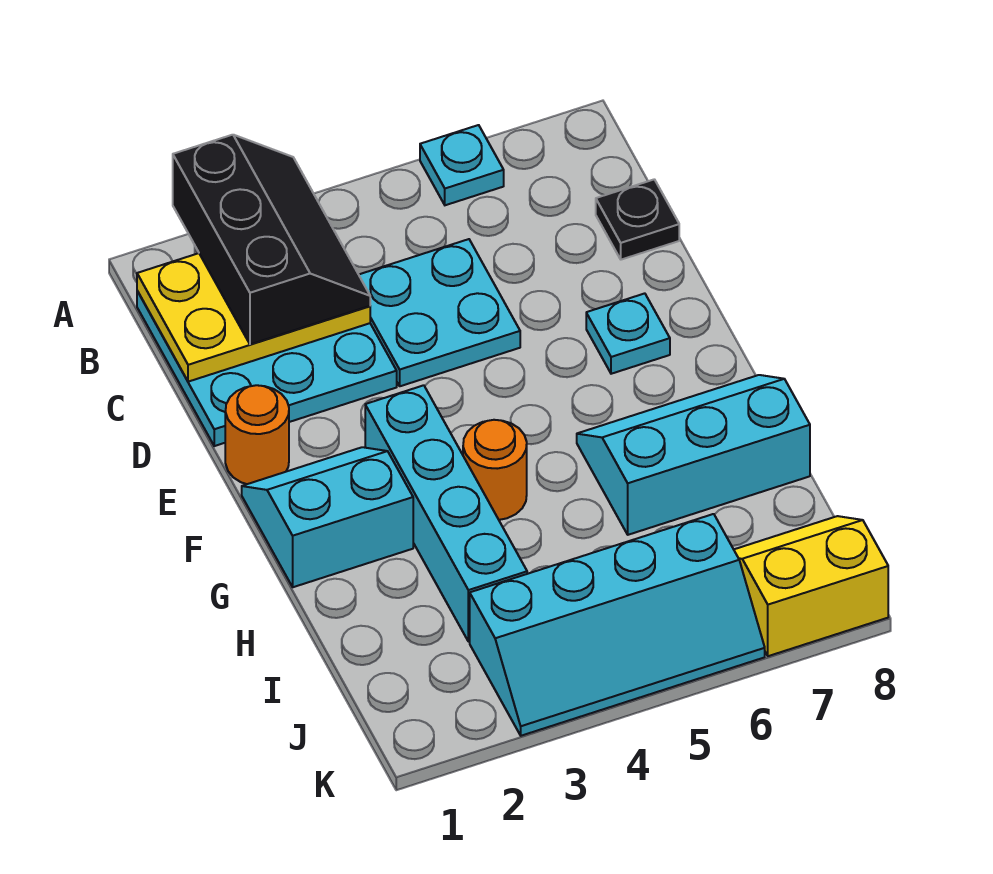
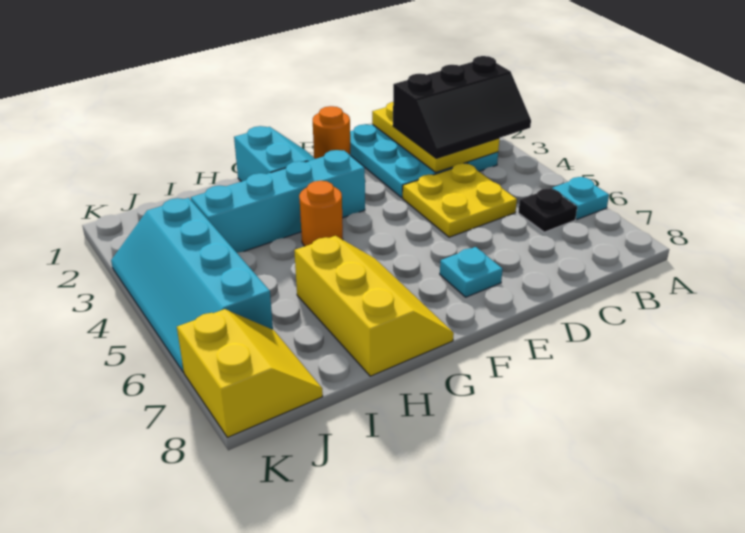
cyan 2x2 plate [359,239,520,386] -> yellow 2x2 plate [403,163,517,237]
black 1x1 plate [596,179,679,260] -> black 1x1 plate moved to [518,188,577,232]
cyan 2x3 slope [577,375,810,535] -> yellow 2x3 slope [294,236,454,376]

